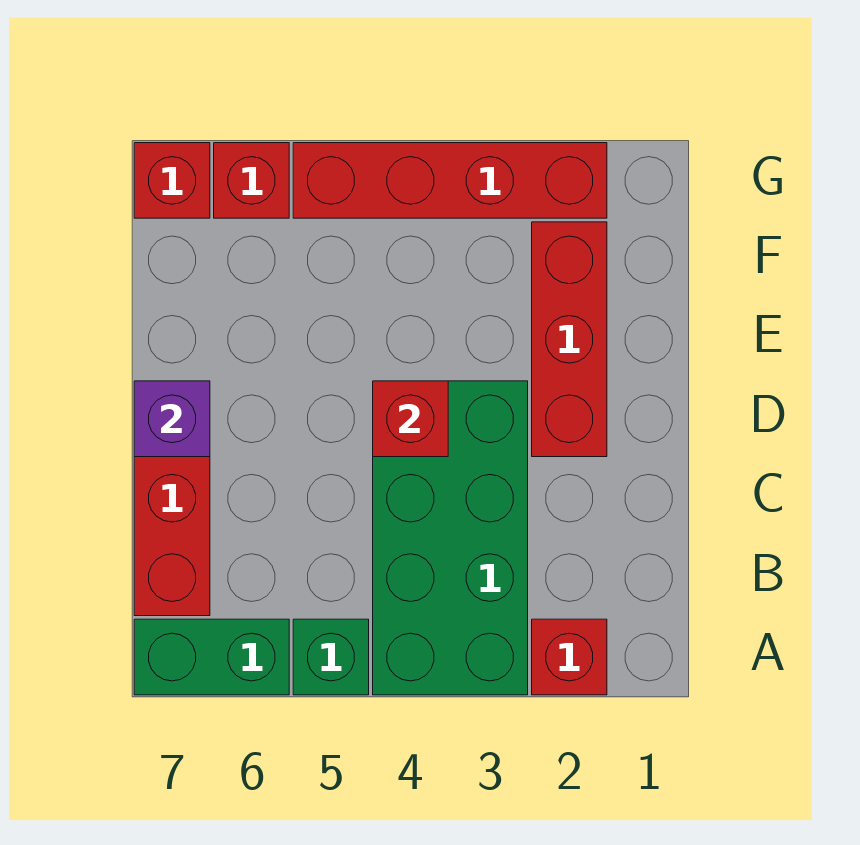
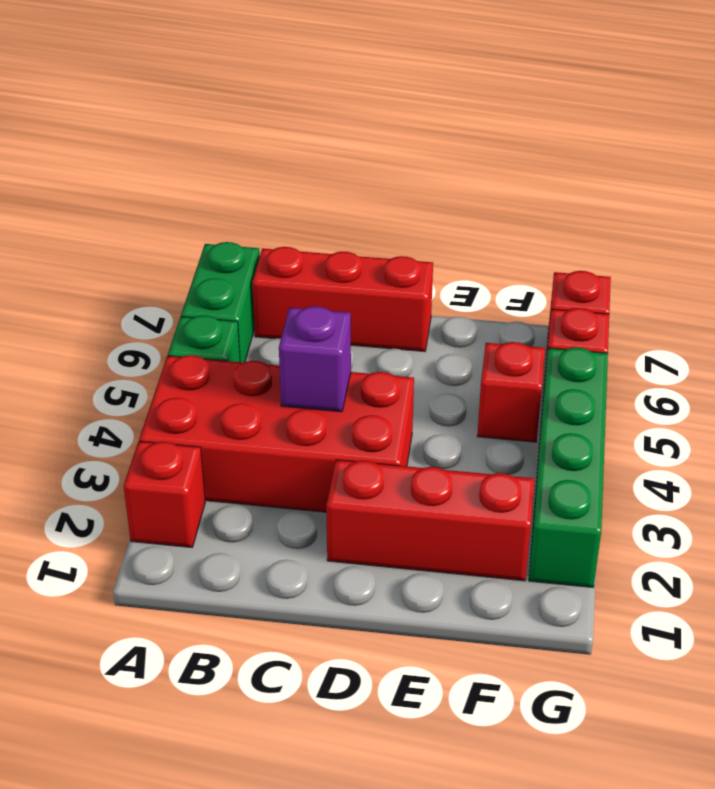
green 2x4 brick [373,381,528,695] -> red 2x4 brick [139,355,414,512]
red 1x1 brick [373,381,448,457] -> red 1x1 brick moved to [477,342,545,442]
purple 1x1 brick [134,381,210,457] -> purple 1x1 brick moved to [279,306,351,412]
red 1x4 brick [293,143,607,218] -> green 1x4 brick [529,347,608,587]

